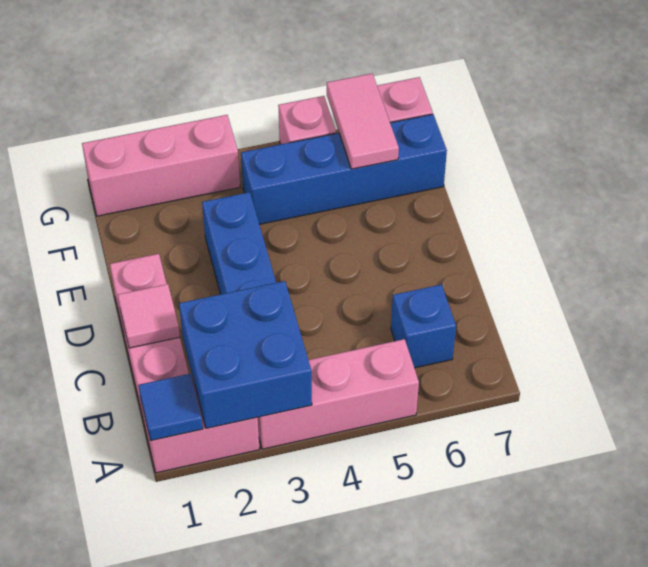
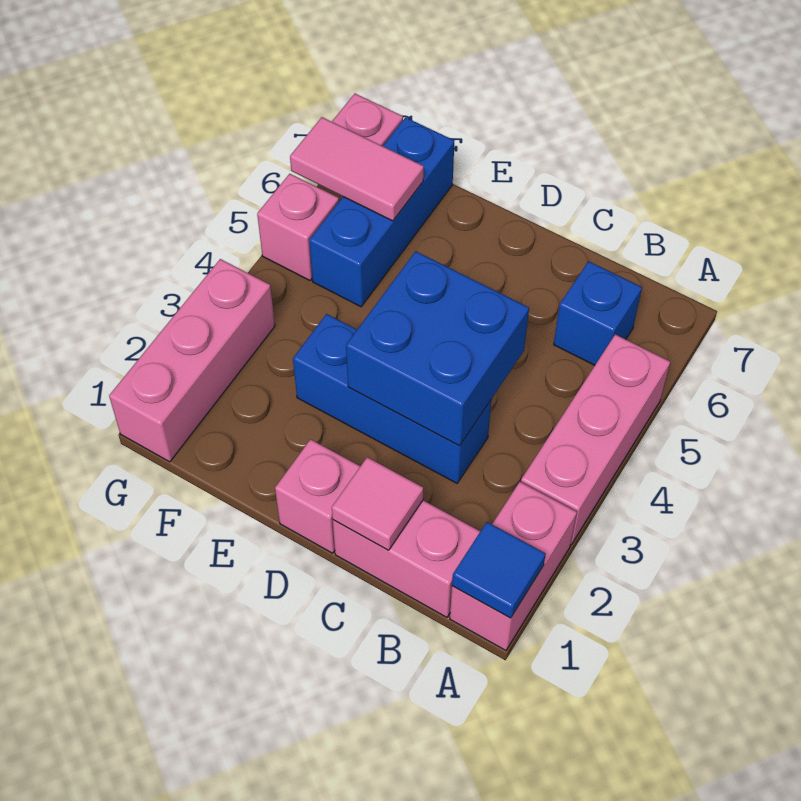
blue 2x2 brick [179,281,312,428] -> blue 2x2 brick moved to [346,251,529,446]
blue 1x4 brick [241,114,447,224] -> blue 1x3 brick [309,117,454,307]

